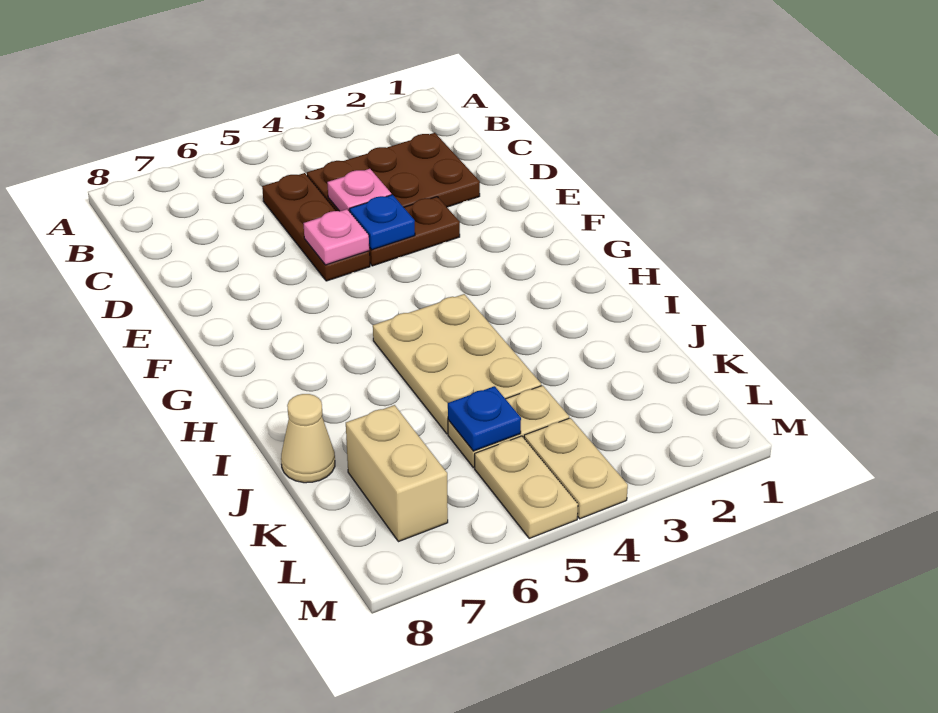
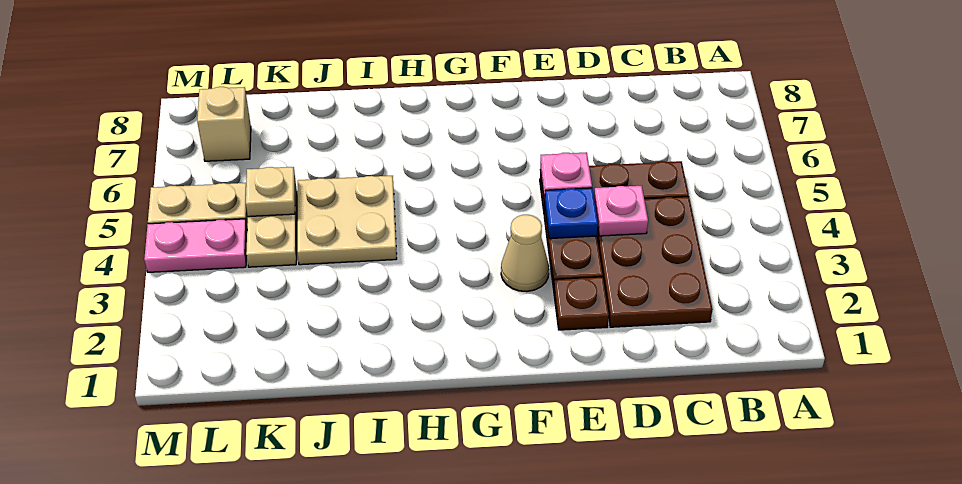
none -> brown 1x1 plate [554,277,609,330]
tan 2x3 plate [373,294,541,434] -> tan 2x2 plate [297,176,397,265]
tan 1x1 cone [281,394,335,483] -> tan 1x1 cone moved to [501,215,549,292]
blue 1x1 plate [448,386,521,451] -> tan 1x1 plate [246,167,295,217]
tan 1x2 brick [346,405,448,542] -> tan 1x1 brick [197,87,251,161]
tan 1x2 plate [524,418,628,519] -> pink 1x2 plate [144,219,247,272]

